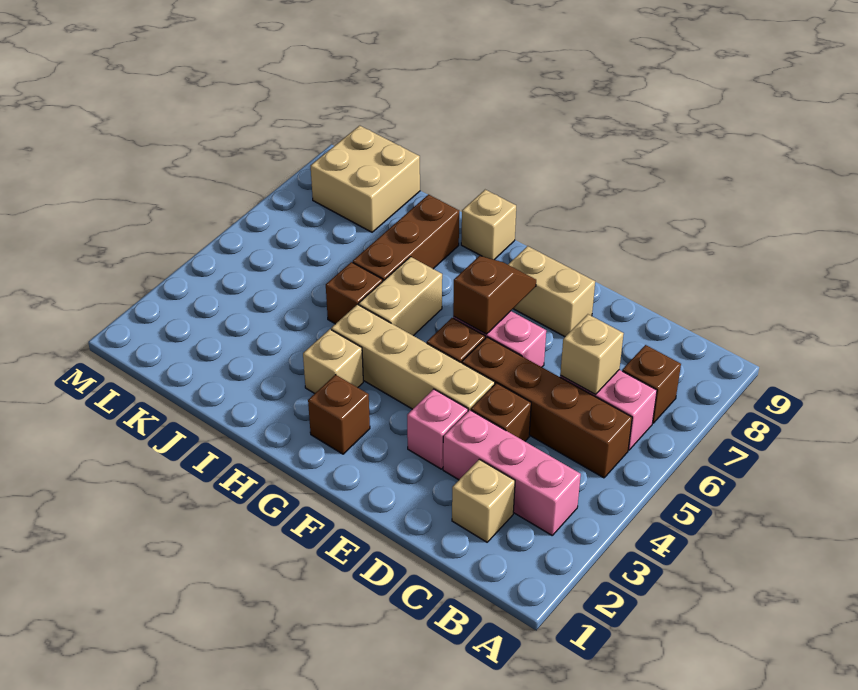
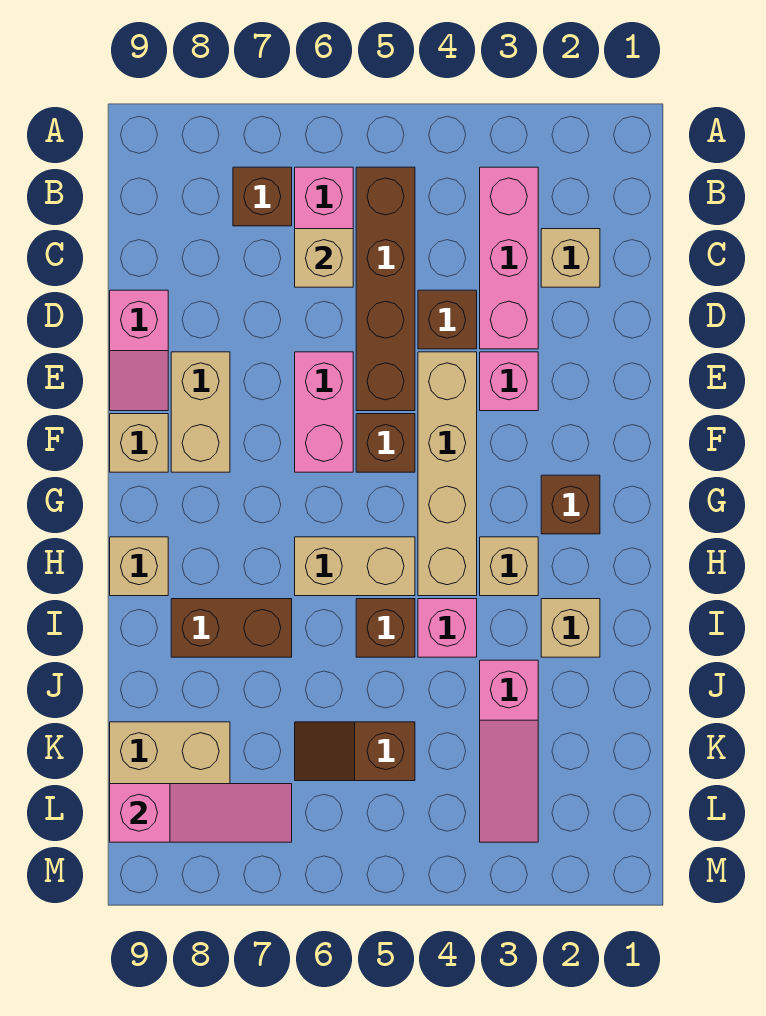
none -> pink 1x2 slope [110,290,168,411]
brown 1x2 slope [453,256,536,334] -> brown 1x2 slope moved to [295,722,415,781]
none -> tan 1x1 brick [110,414,168,472]
none -> tan 1x1 brick [541,599,600,657]
none -> pink 1x1 brick [418,599,477,657]
brown 1x3 brick [353,195,459,281] -> brown 1x2 brick [171,599,292,657]
none -> pink 1x3 slope [480,660,538,842]
none -> pink 1x3 slope [110,784,292,842]

